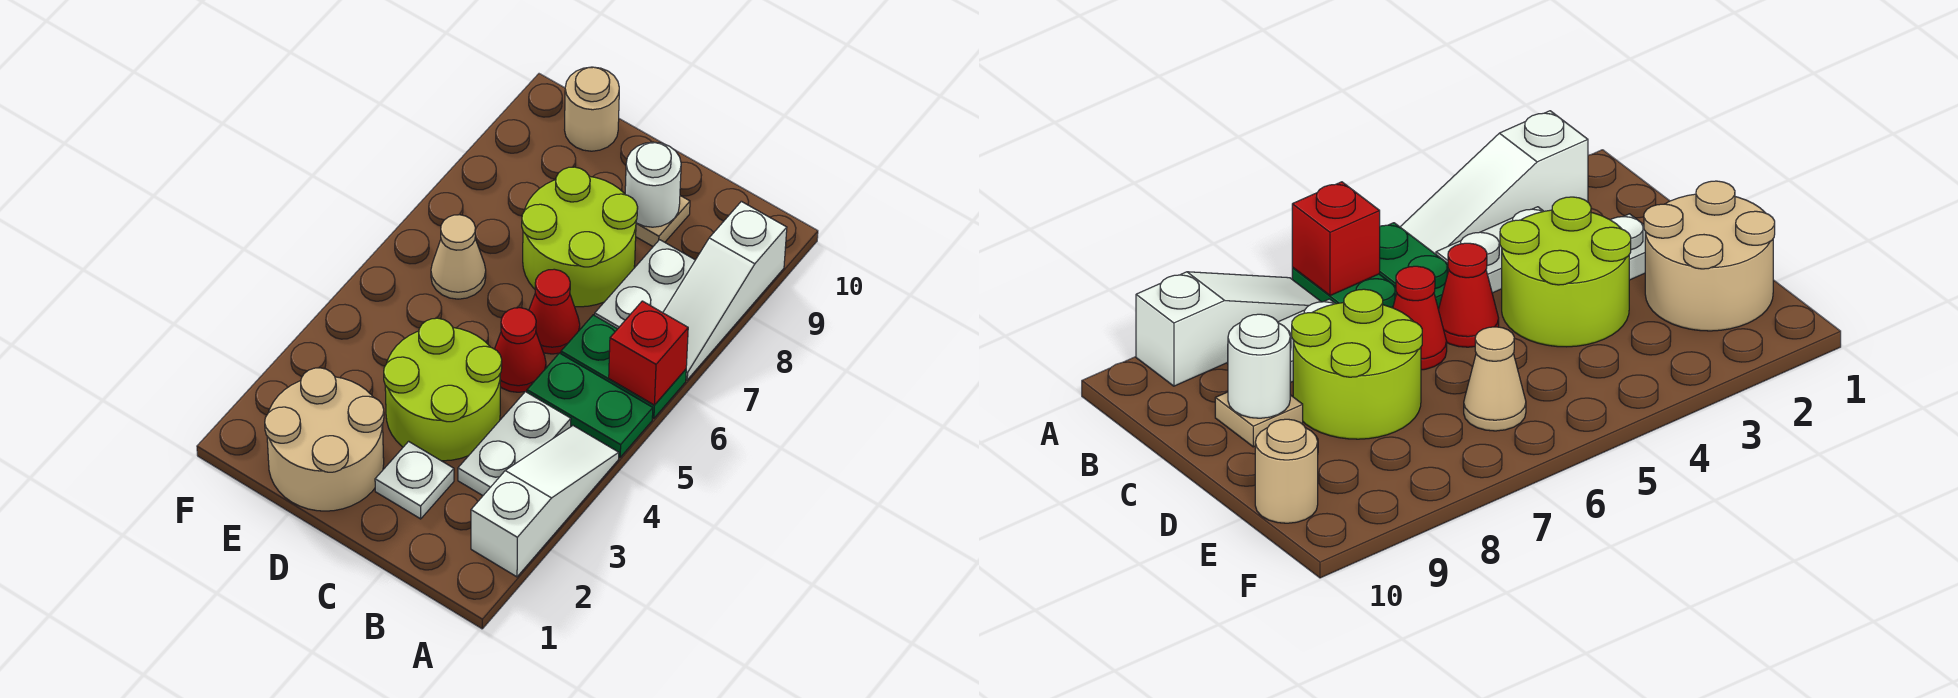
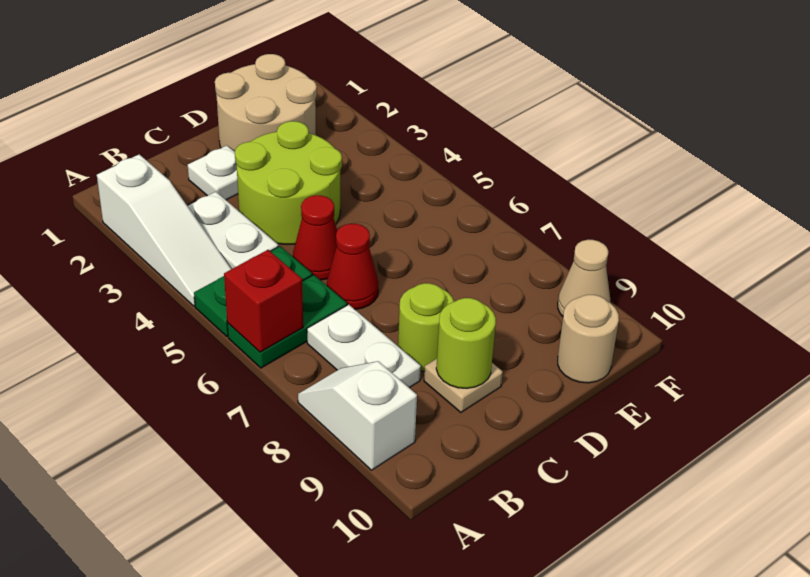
white 1x3 slope [663,201,787,380] -> white 1x2 slope [298,361,417,470]
lime 2x2 round brick [522,167,638,307] -> lime 1x1 round brick [398,283,454,371]
white 1x1 round brick [625,142,681,227] -> lime 1x1 round brick [436,298,496,388]
tan 1x1 cone [431,215,486,299] -> tan 1x1 cone moved to [558,240,610,316]

